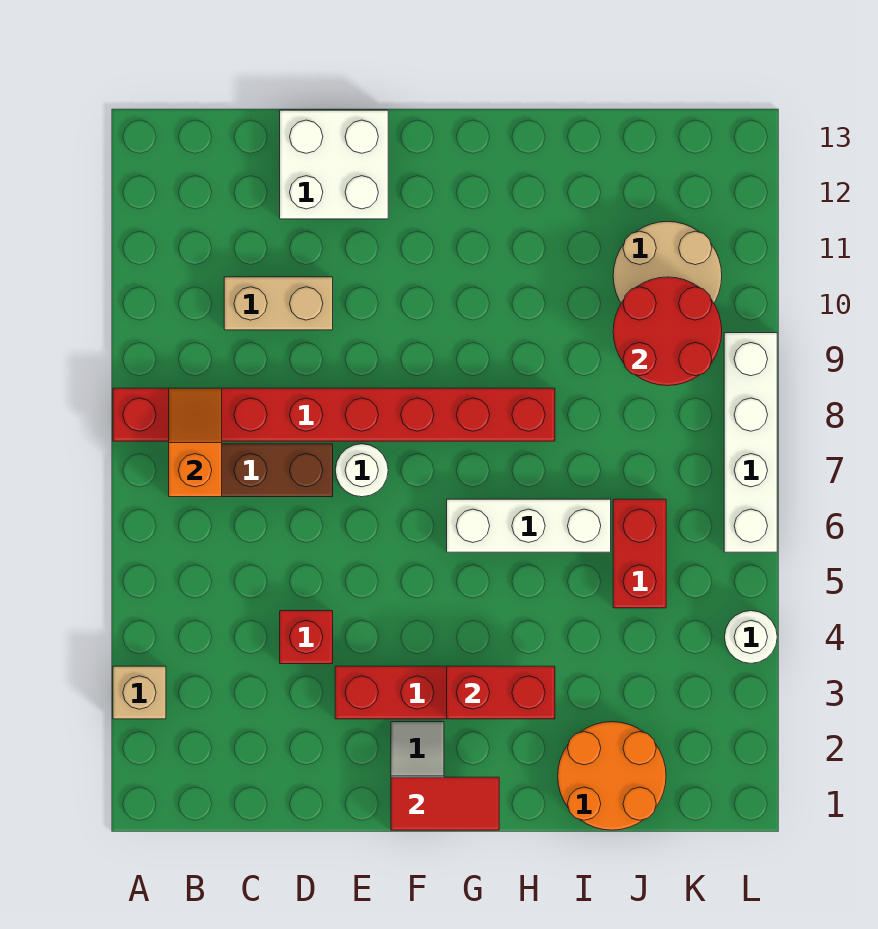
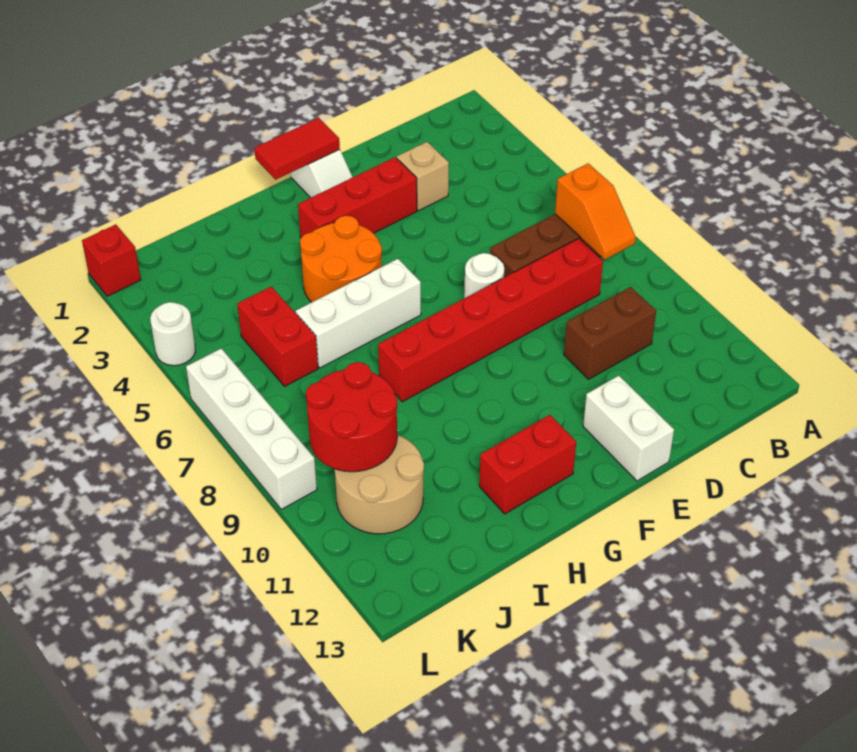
tan 1x1 brick [113,666,166,719] -> tan 1x1 brick moved to [397,142,449,211]
red 1x8 brick [113,388,555,441] -> red 1x6 brick [378,238,603,402]
tan 1x2 brick [224,277,333,330] -> brown 1x2 brick [564,287,656,379]
red 1x1 brick [280,611,333,664] -> red 1x1 brick moved to [82,225,141,296]
white 2x2 brick [280,110,388,219] -> white 1x2 brick [583,376,674,481]
red 1x2 brick [447,666,555,719] -> red 1x2 brick moved to [479,415,576,514]
orange 2x2 round brick [558,722,666,830] -> orange 2x2 round brick moved to [300,216,382,302]

